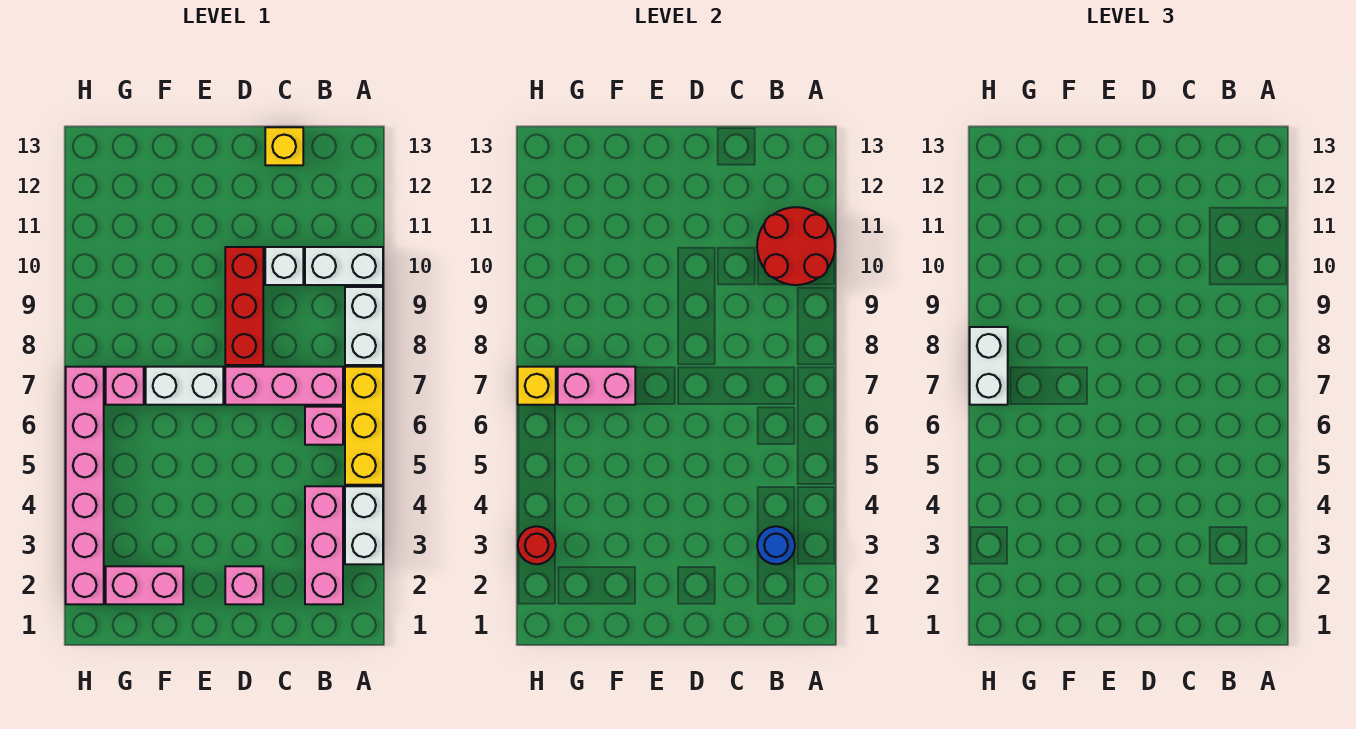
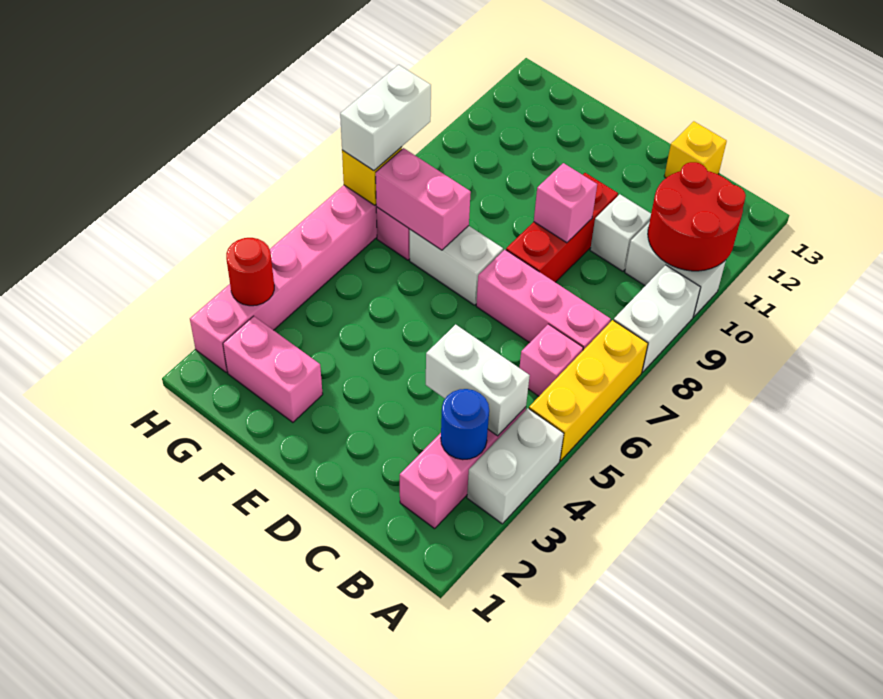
none -> white 1x2 brick [426,324,530,436]
pink 1x1 brick [225,566,263,604] -> pink 1x1 brick moved to [534,163,597,243]

